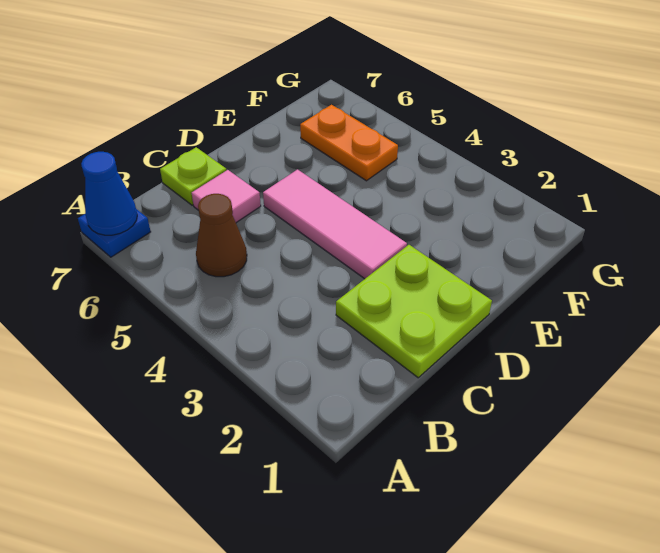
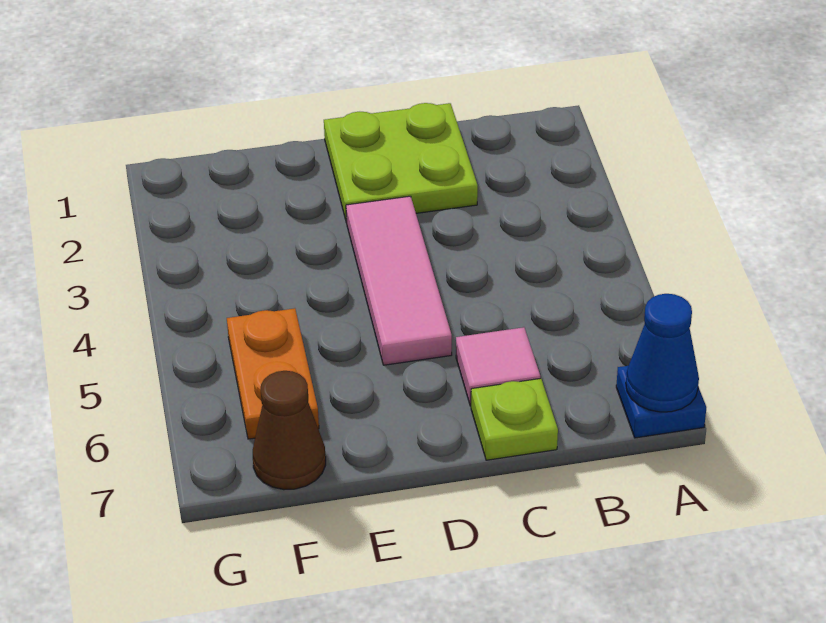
brown 1x1 cone [196,194,247,277] -> brown 1x1 cone moved to [253,371,326,490]

